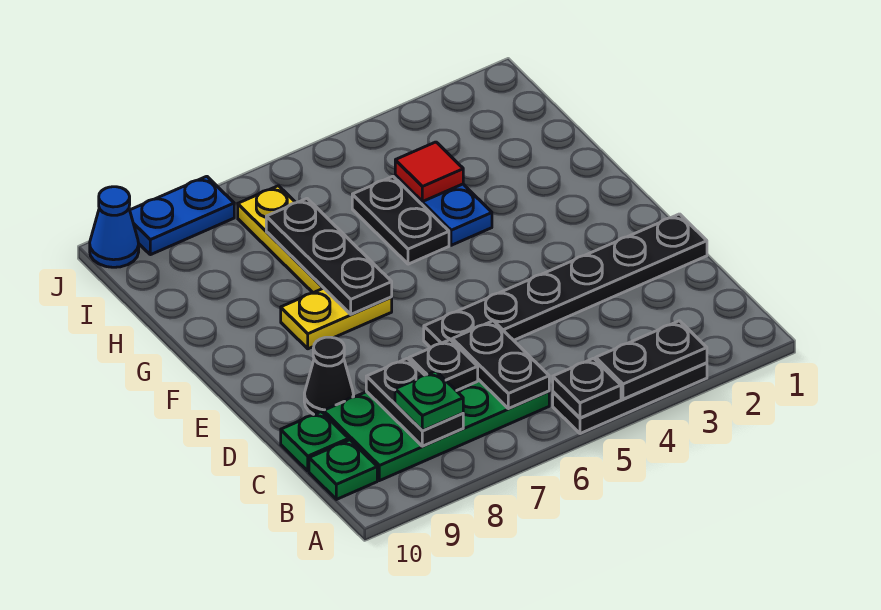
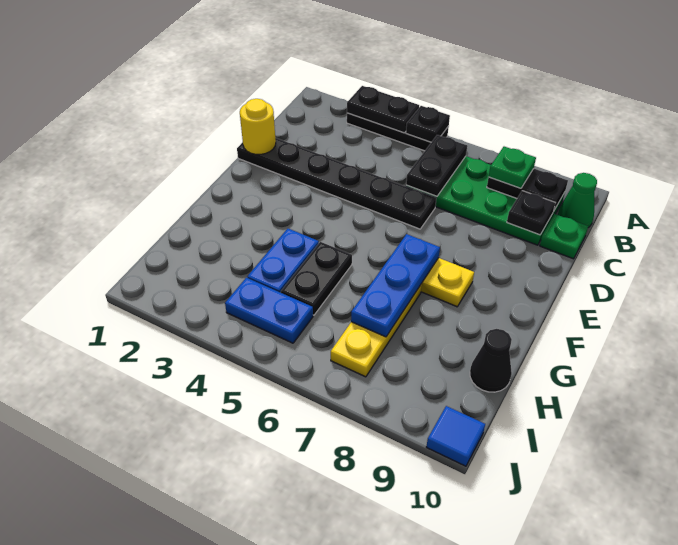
black 1x2 plate [366,358,463,446] -> black 1x2 plate turned to [487,169,568,212]
green 1x1 plate [309,440,377,499] -> green 1x1 cone [558,173,597,228]
black 1x1 plate [409,340,478,391] -> black 1x1 plate moved to [507,191,555,235]
none -> yellow 1x1 round brick [240,99,276,155]
black 1x1 cone [304,337,354,414] -> black 1x1 cone moved to [470,329,512,392]
black 1x3 plate [266,199,392,314] -> blue 1x3 plate [351,234,440,337]
red 1x1 tile [395,142,463,202] -> none
blue 1x2 plate [130,176,234,255] -> blue 1x2 plate moved to [225,278,313,343]
blue 1x1 cone [90,187,139,267] -> blue 1x1 tile [427,406,485,466]

